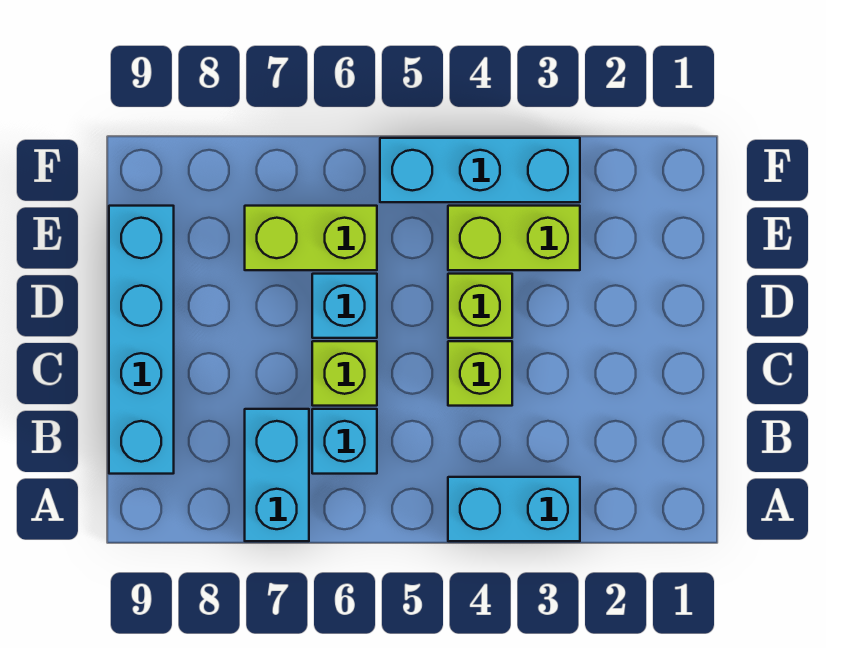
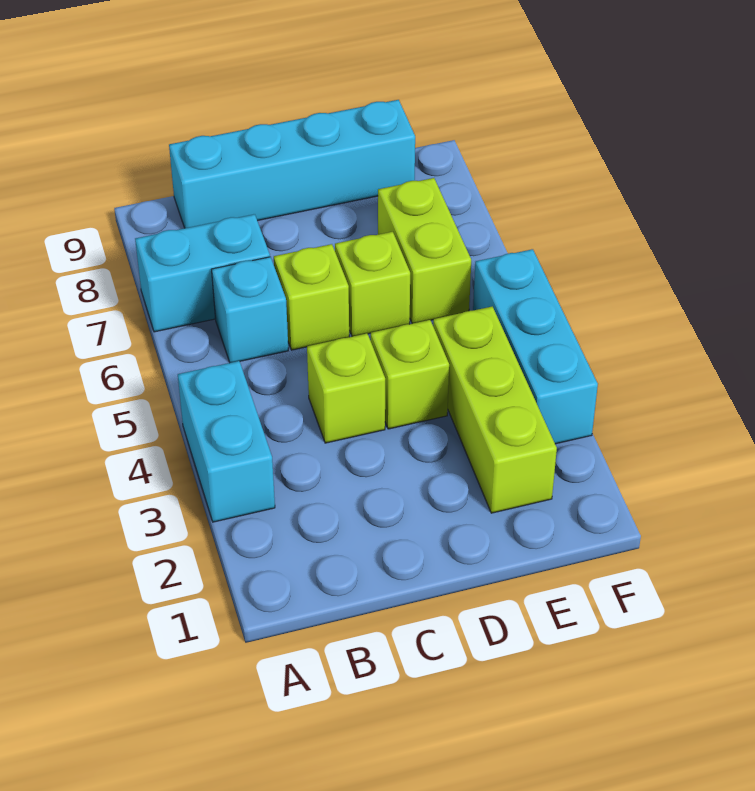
cyan 1x1 brick [312,274,377,338] -> lime 1x1 brick [335,232,410,336]
lime 1x2 brick [448,206,580,270] -> lime 1x3 brick [433,307,557,513]

